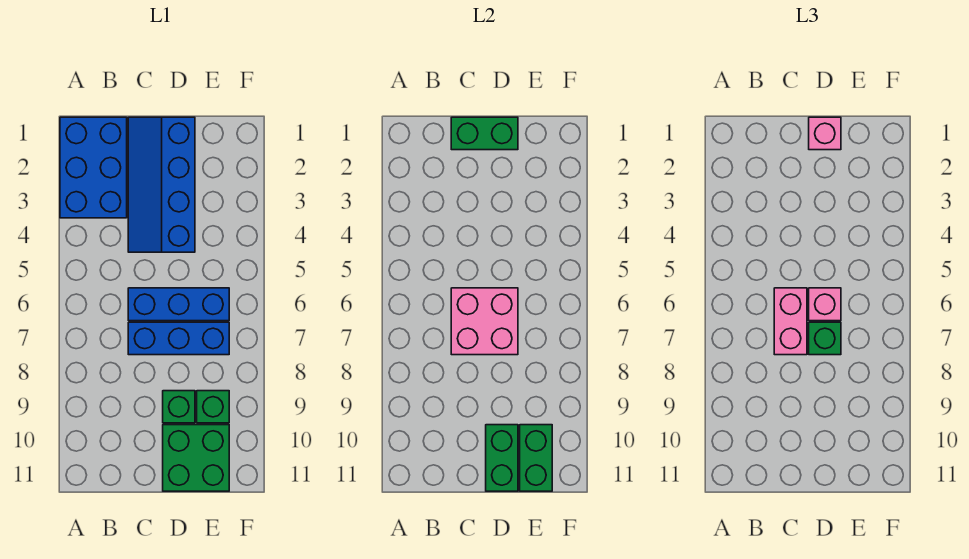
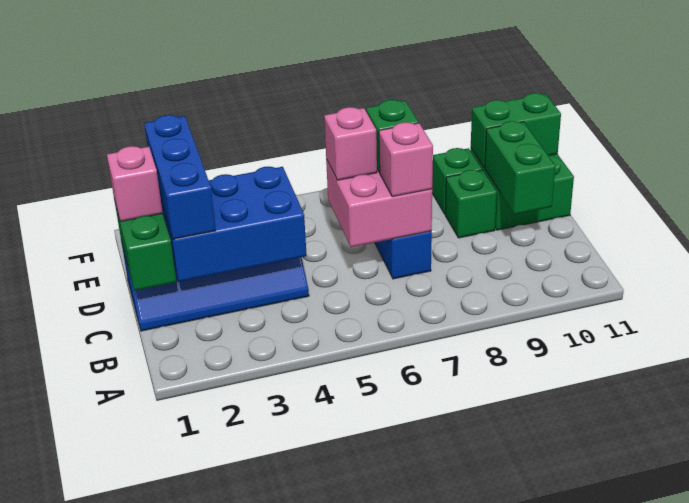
blue 2x3 brick [60,117,127,218] -> blue 2x3 brick moved to [161,166,307,282]
blue 1x3 brick [128,288,229,321] -> blue 1x3 brick moved to [144,115,216,239]
pink 1x2 brick [774,288,807,355] -> pink 1x1 brick [379,122,433,197]
green 1x2 brick [486,425,518,491] -> green 1x2 brick turned to [485,121,555,214]

